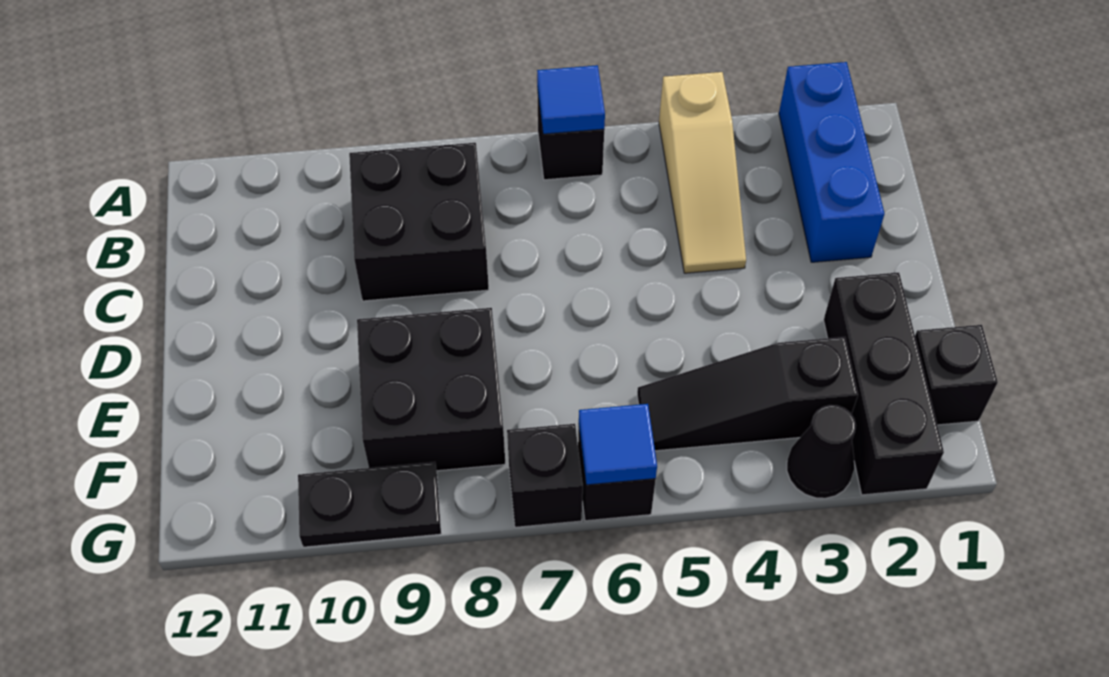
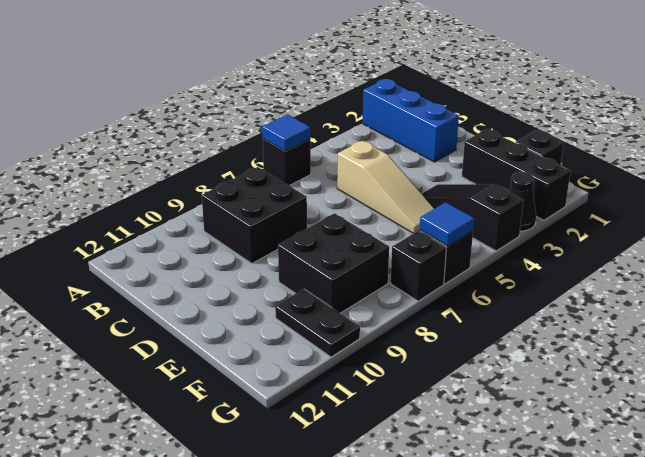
tan 1x3 slope [659,72,746,273] -> tan 1x3 slope moved to [337,141,435,234]
black 1x3 slope [637,337,858,451] -> black 1x3 slope turned to [422,184,523,251]
black 1x2 plate [298,462,441,547] -> black 1x2 plate turned to [275,289,360,357]

